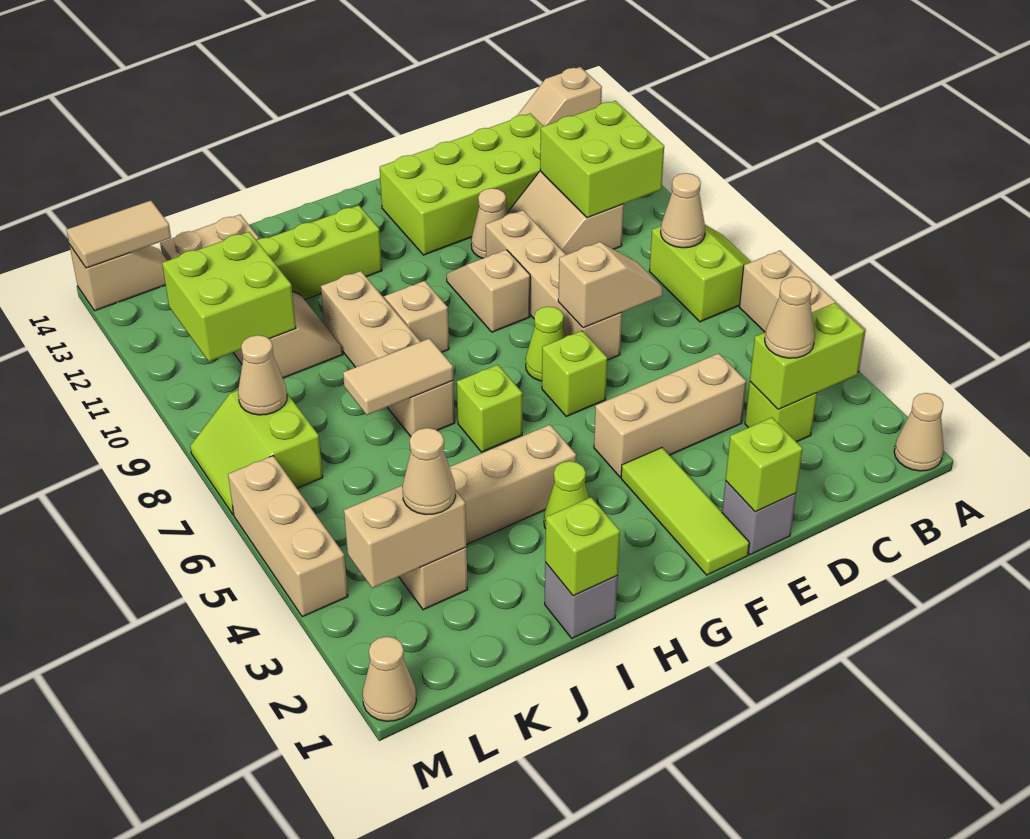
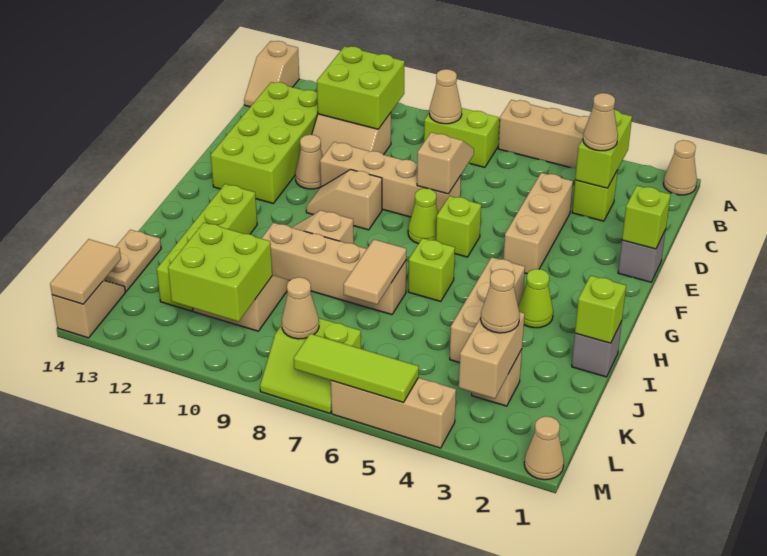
lime 1x3 tile [621,448,749,575] -> lime 1x3 tile moved to [294,334,419,402]

